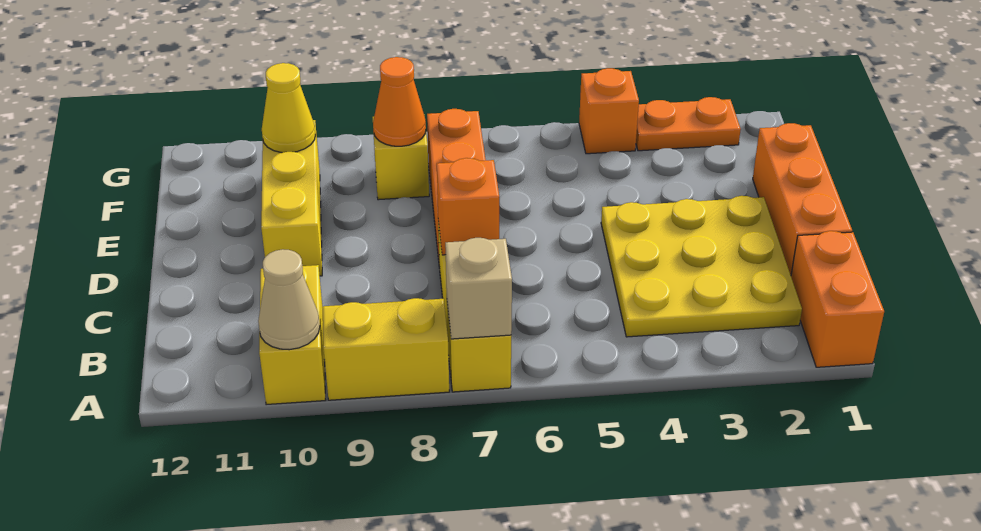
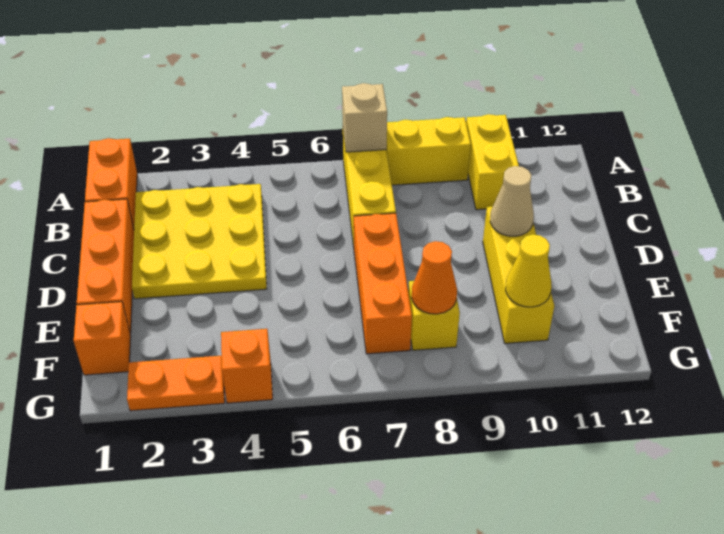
tan 1x1 cone [258,249,320,350] -> tan 1x1 cone moved to [490,166,534,236]
orange 1x1 brick [437,158,499,255] -> orange 1x1 brick moved to [74,302,131,375]

